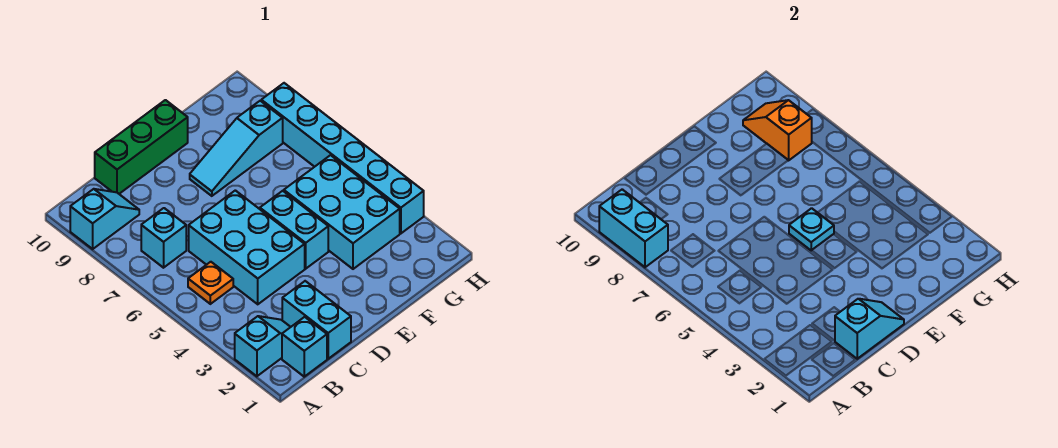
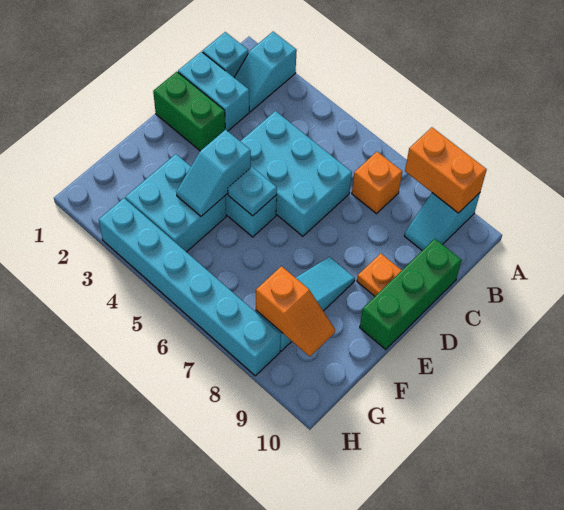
cyan 1x2 brick [599,189,668,267] -> orange 1x2 brick [405,127,487,213]
orange 1x1 plate [188,262,233,304] -> orange 1x1 plate moved to [357,253,402,296]
cyan 1x1 brick [141,208,186,268] -> orange 1x1 brick [352,152,402,214]
cyan 1x2 slope [835,299,904,359] -> cyan 1x2 slope moved to [176,130,251,216]
none -> green 1x2 brick [153,72,225,151]
cyan 2x3 brick [284,155,400,269] -> cyan 2x2 brick [125,154,226,252]

